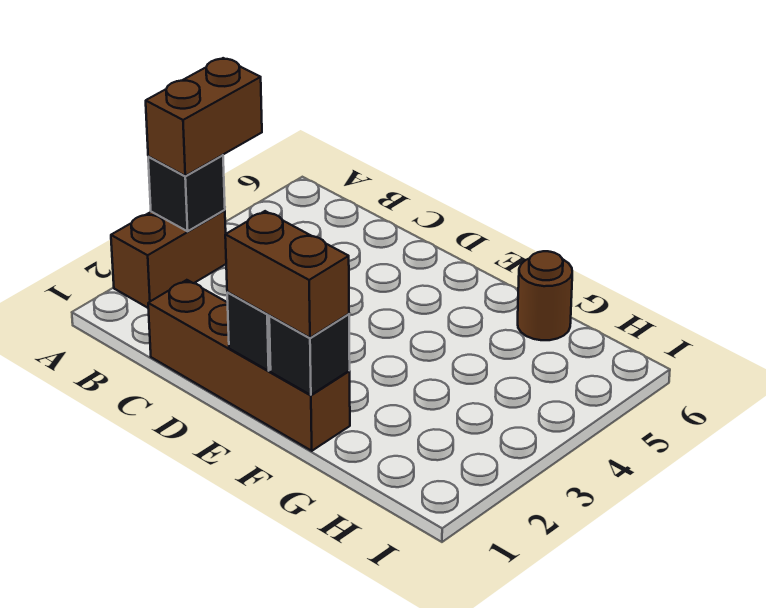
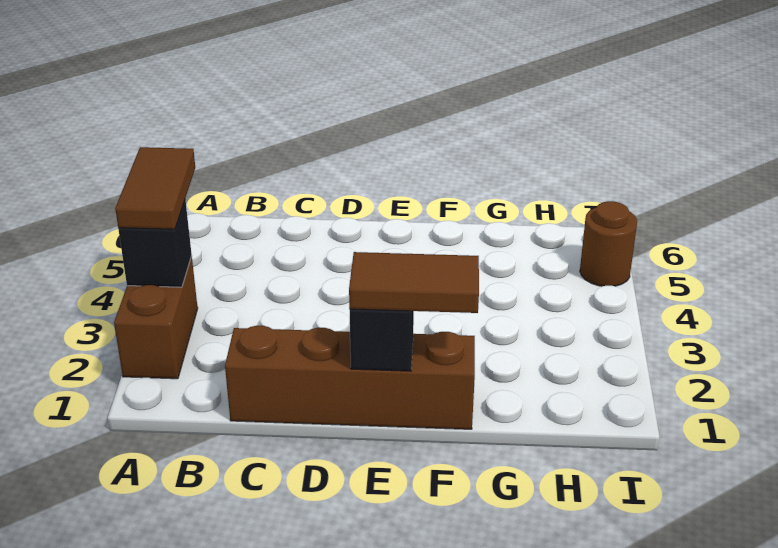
brown 1x2 brick [146,58,262,176] -> brown 1x2 tile [115,147,195,229]
brown 1x2 brick [225,211,349,338] -> brown 1x2 tile [349,252,479,313]
black 1x1 brick [269,314,350,395] -> none
brown 1x1 round brick [518,251,572,340] -> brown 1x1 round brick moved to [580,201,637,286]

